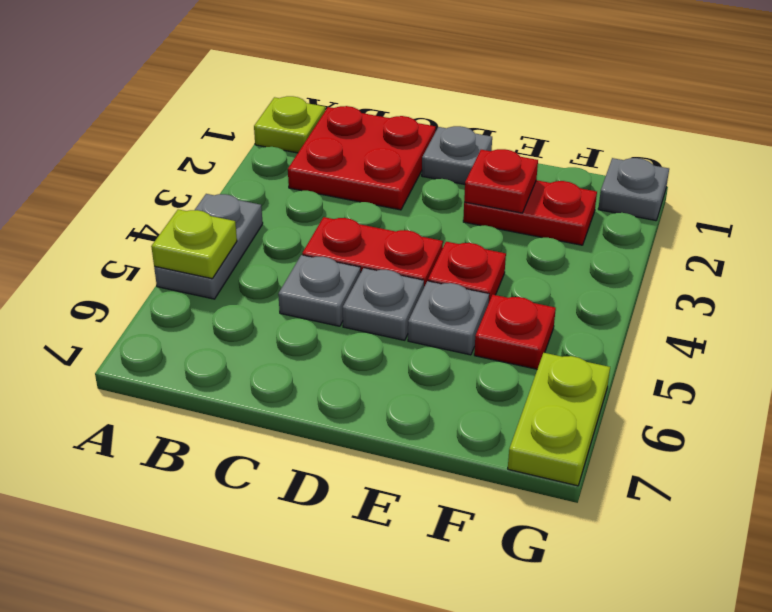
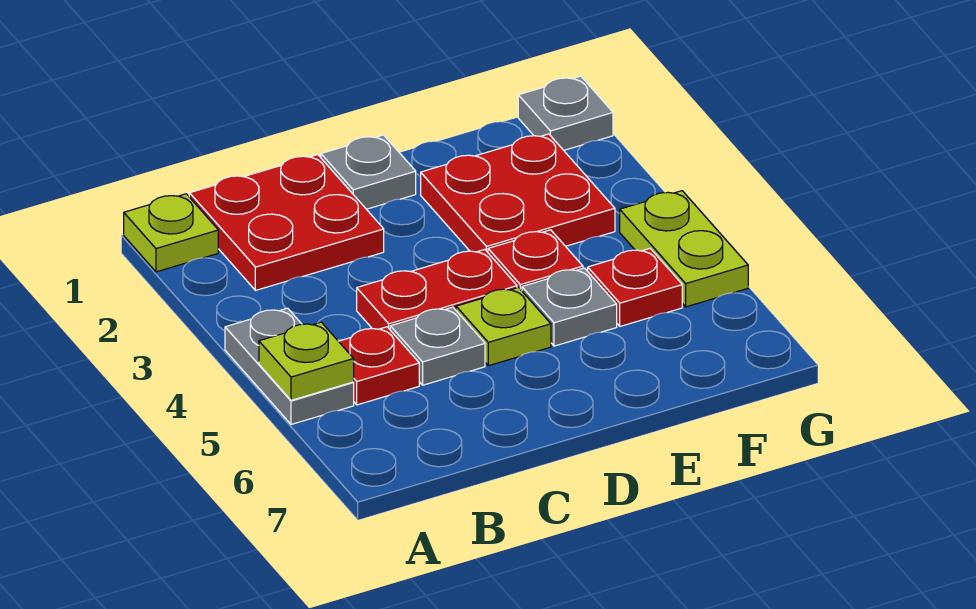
grey 1x1 plate [343,268,424,340] -> lime 1x1 plate [456,288,551,366]
red 1x2 plate [463,180,597,245] -> red 2x2 plate [421,134,615,252]
red 1x1 plate [464,149,538,213] -> red 1x1 plate moved to [339,327,419,405]
lime 1x2 plate [508,353,610,486] -> lime 1x2 plate moved to [620,191,748,307]

